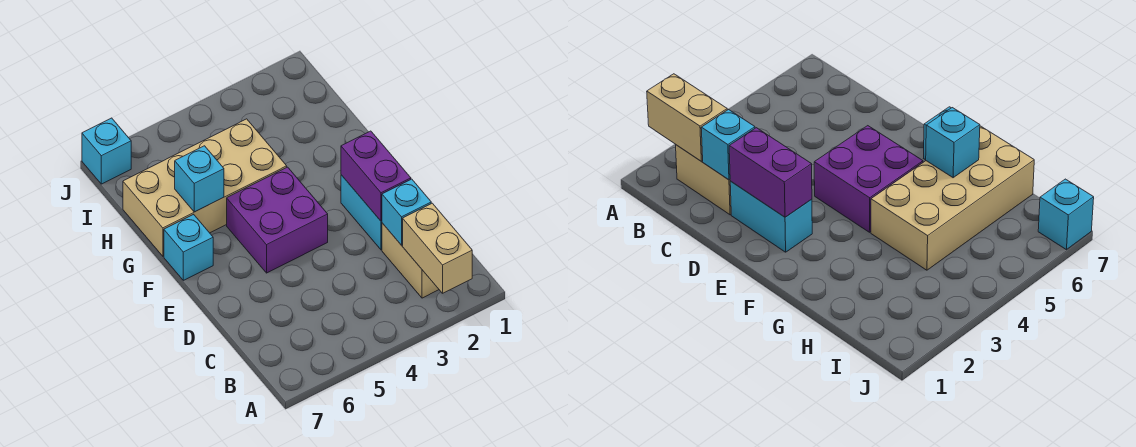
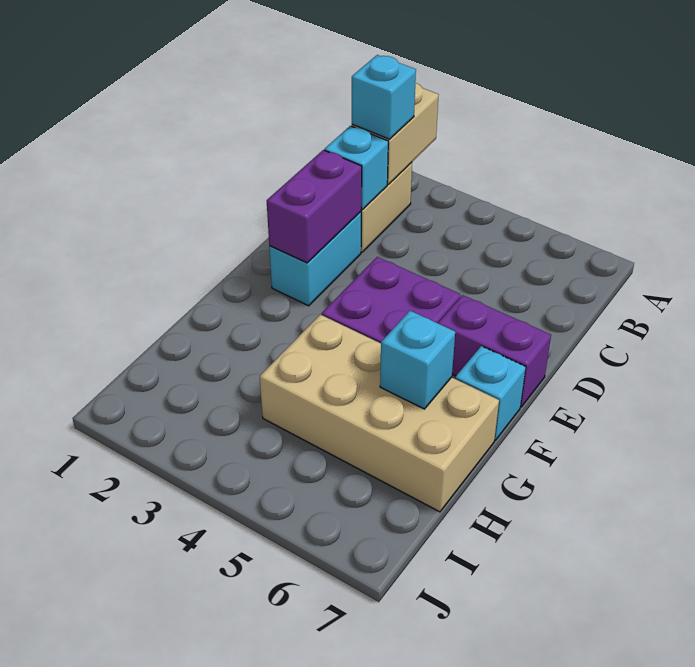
none -> purple 1x2 brick [438,295,551,407]
cyan 1x1 brick [82,118,131,184] -> cyan 1x1 brick moved to [352,55,416,139]

